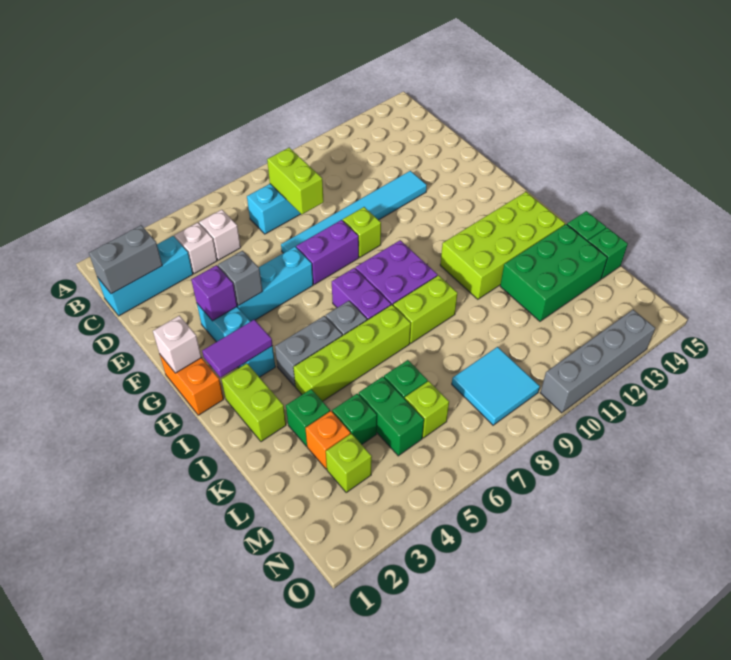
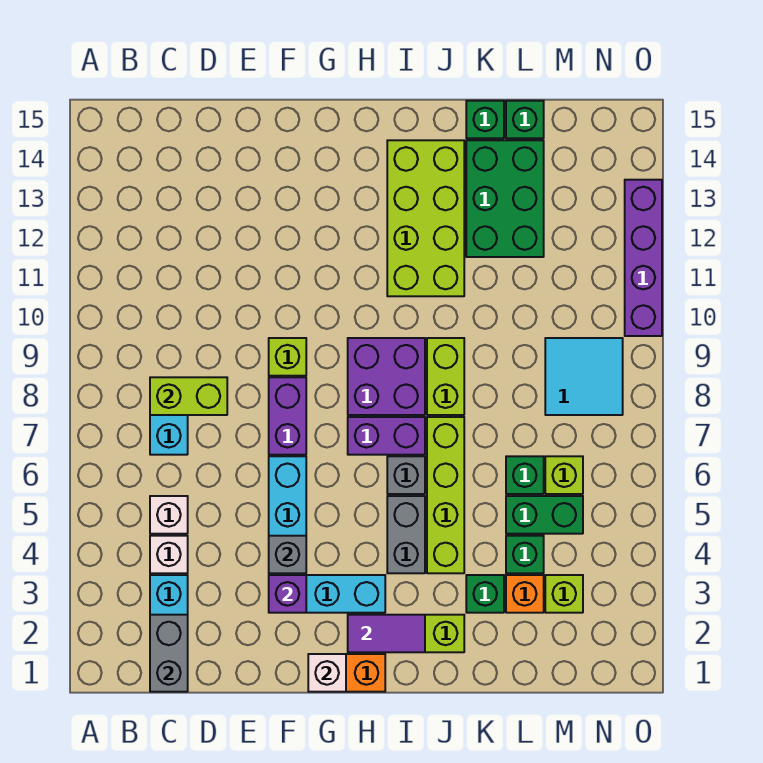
cyan 1x6 tile [281,171,427,253] -> none
purple 1x2 tile [202,320,273,377] -> purple 1x2 tile turned to [348,615,425,652]
grey 1x4 brick [540,310,655,413] -> purple 1x4 brick [625,180,662,336]

